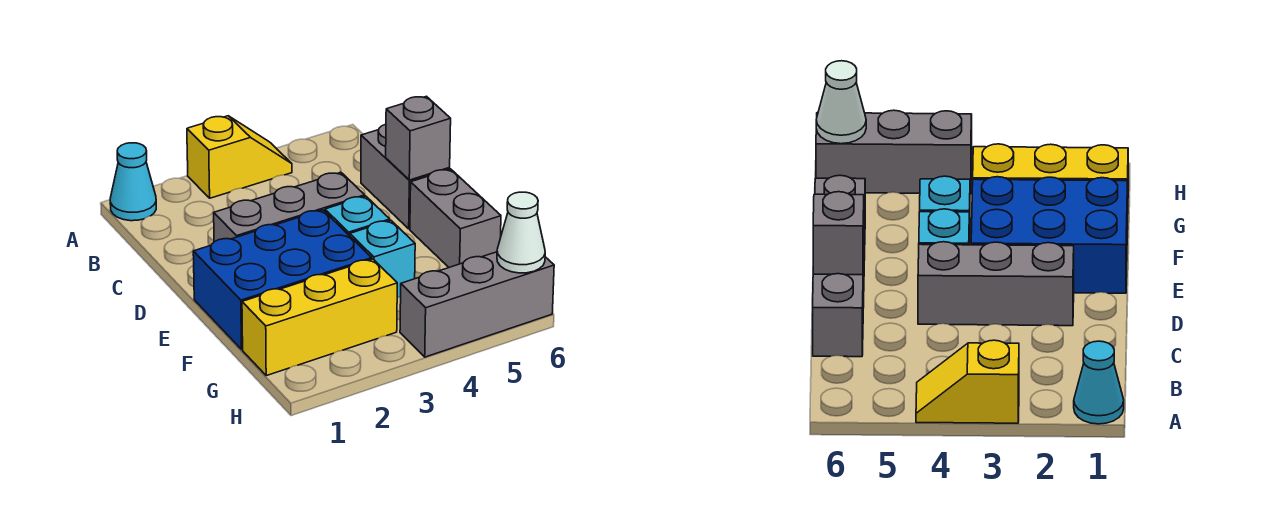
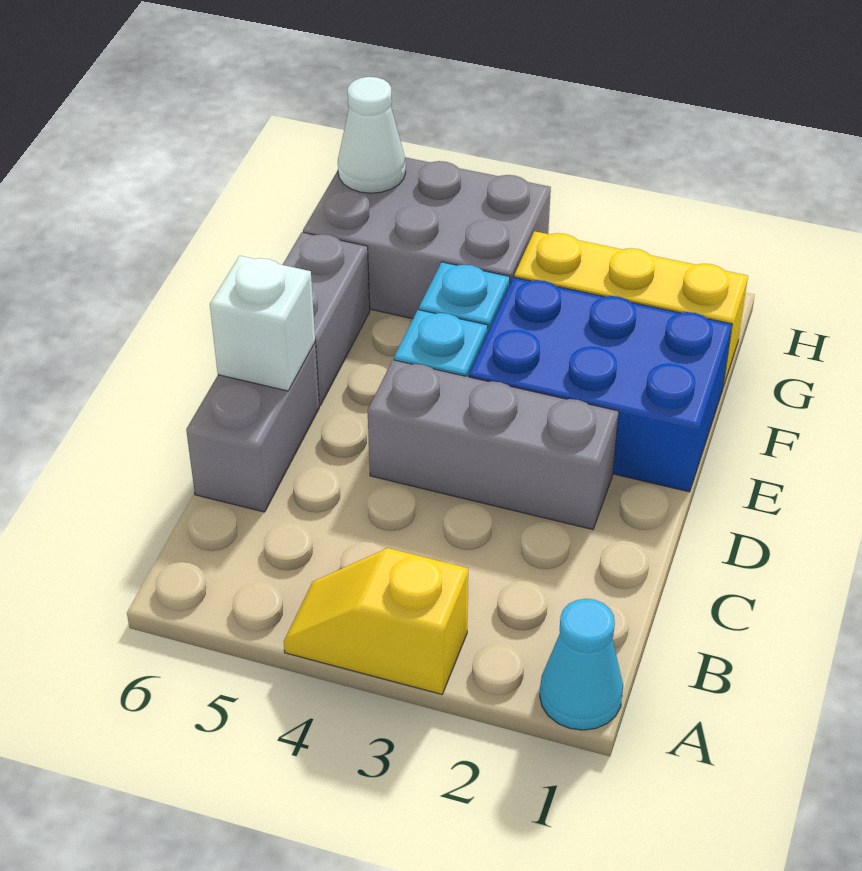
grey 1x1 brick [386,96,451,180] -> white 1x1 brick [210,256,315,391]
grey 1x3 brick [400,252,554,357] -> grey 2x3 brick [303,157,551,319]

